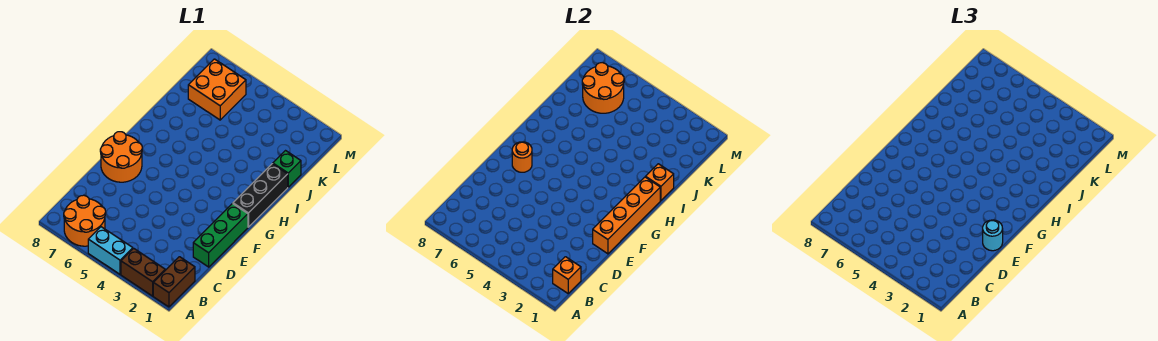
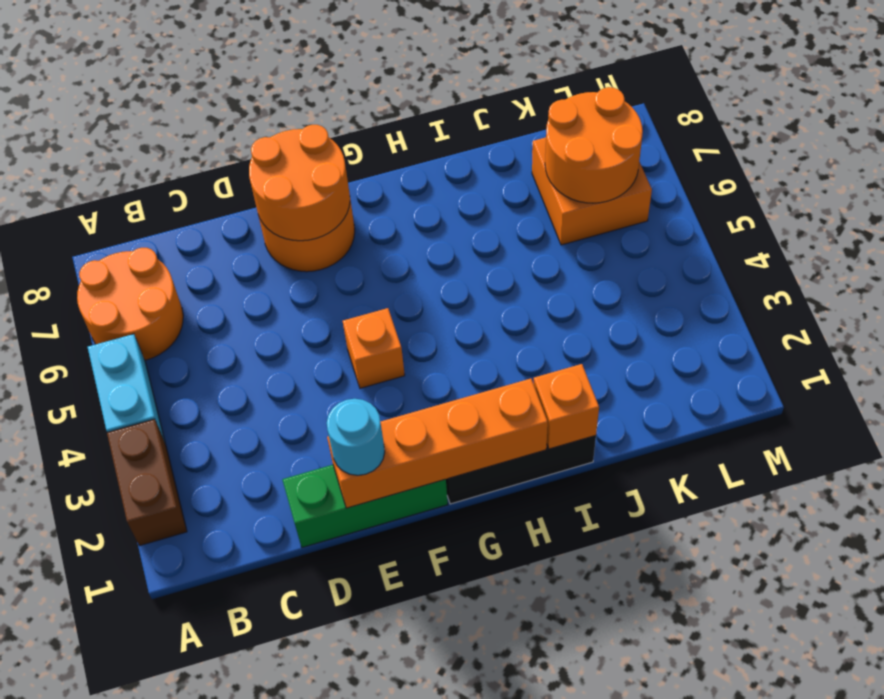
brown 1x2 brick [153,257,195,307] -> none
orange 1x1 brick [553,257,581,293] -> orange 1x1 brick moved to [343,308,405,388]
orange 1x1 round brick [512,142,532,172] -> orange 2x2 round brick [249,125,350,241]
green 1x1 brick [273,151,301,187] -> none

